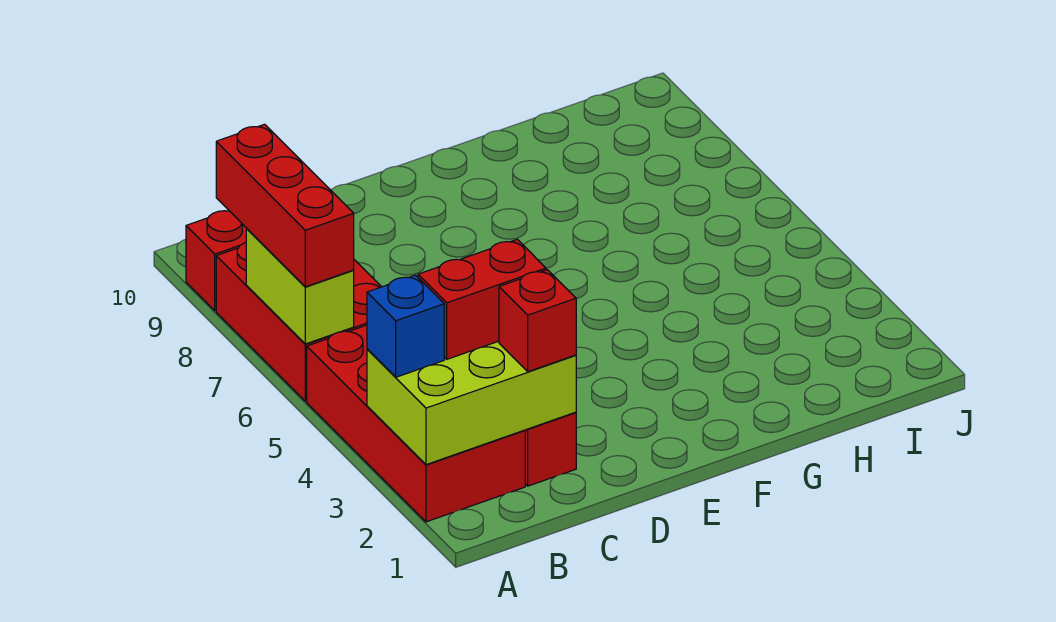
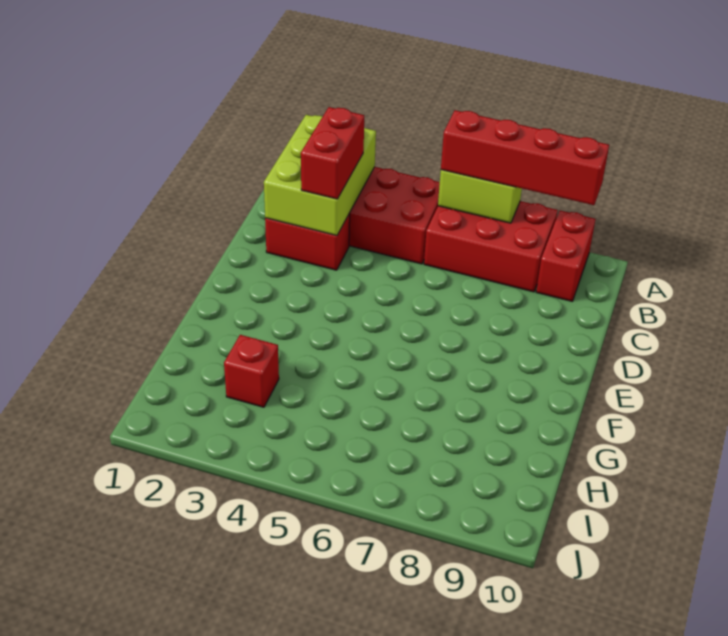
blue 1x1 brick [367,275,444,377] -> none
red 1x3 brick [216,124,354,287] -> red 1x4 brick [441,110,609,205]
red 1x1 brick [499,270,576,372] -> red 1x1 brick moved to [224,335,279,407]

